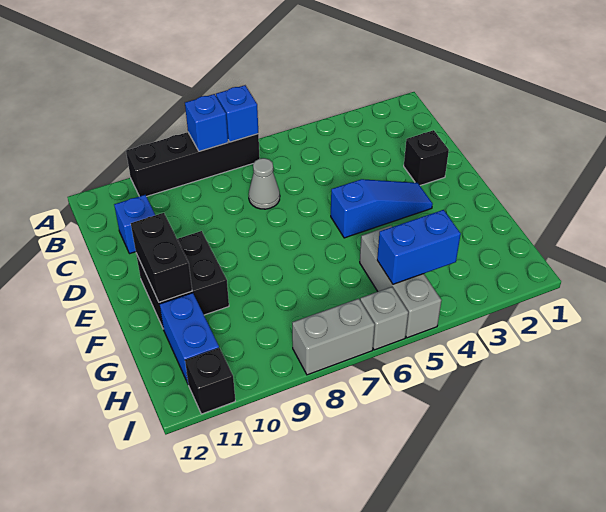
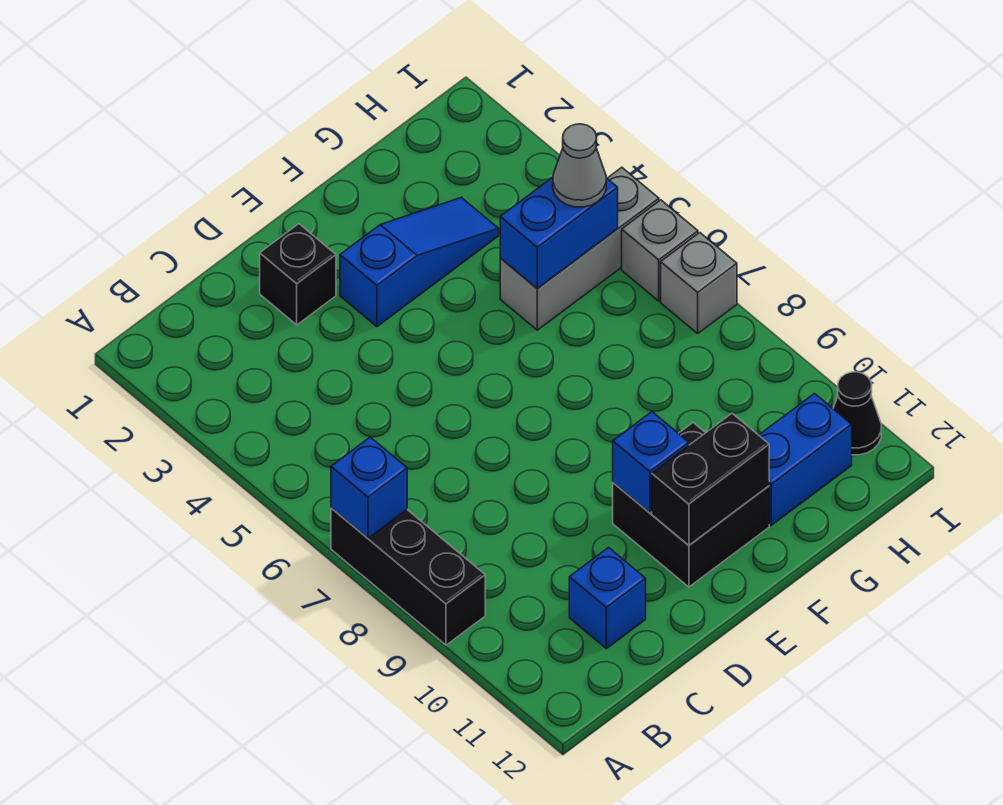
black 1x4 brick [126,132,260,196] -> black 1x3 brick [331,508,485,645]
blue 1x1 brick [185,94,228,151] -> blue 1x1 brick moved to [613,412,689,513]
grey 1x1 cone [249,158,280,209] -> grey 1x1 cone moved to [553,124,606,207]
blue 1x3 slope [331,179,433,238] -> blue 1x3 slope turned to [340,197,499,327]
blue 1x2 brick [377,210,461,284] -> blue 1x2 brick turned to [500,177,618,289]
grey 1x2 brick [292,299,375,375] -> grey 1x1 brick [661,233,737,333]
black 1x1 brick [185,348,235,414] -> black 1x1 cone [833,372,881,455]

